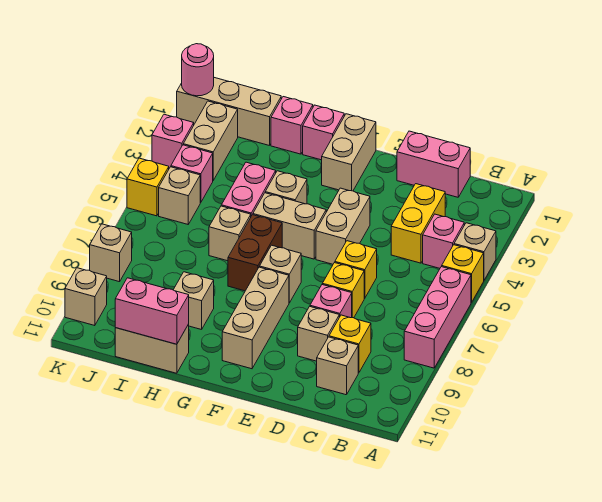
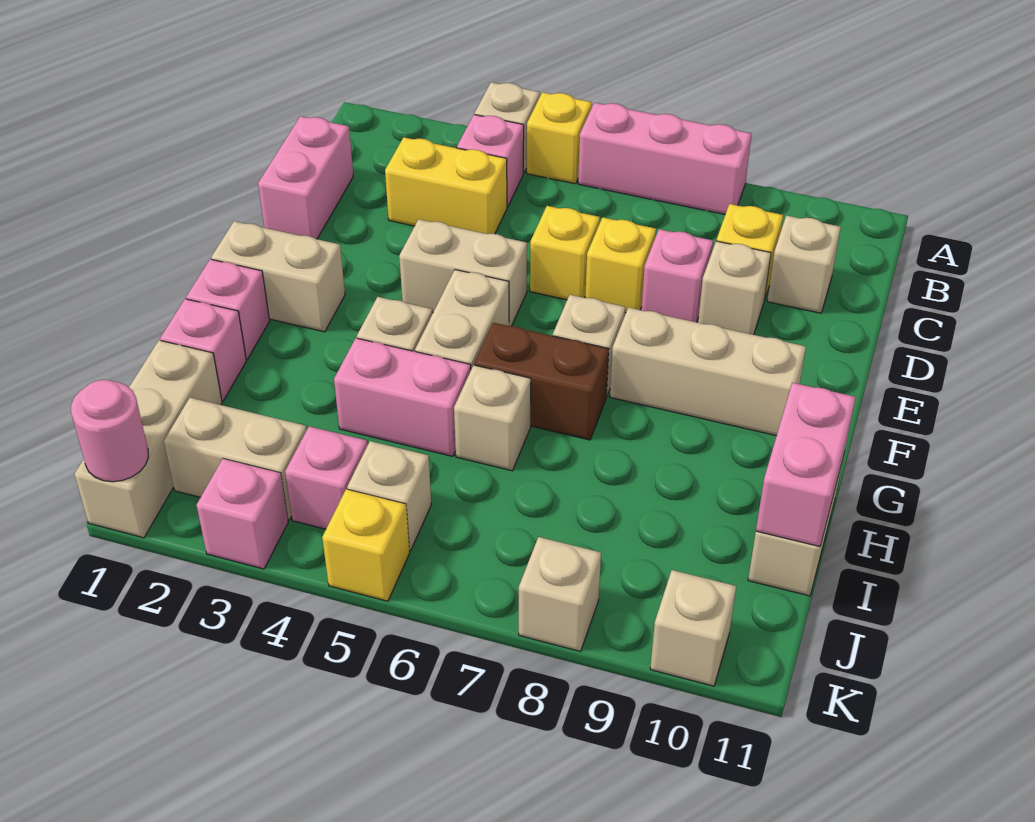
tan 1x1 brick [173,272,214,330] -> none

